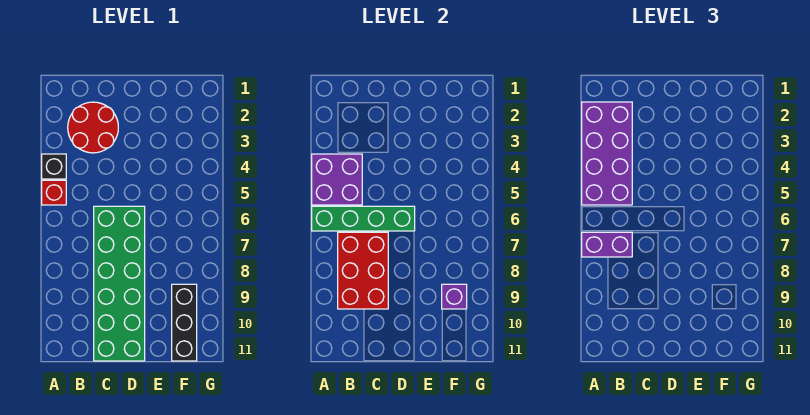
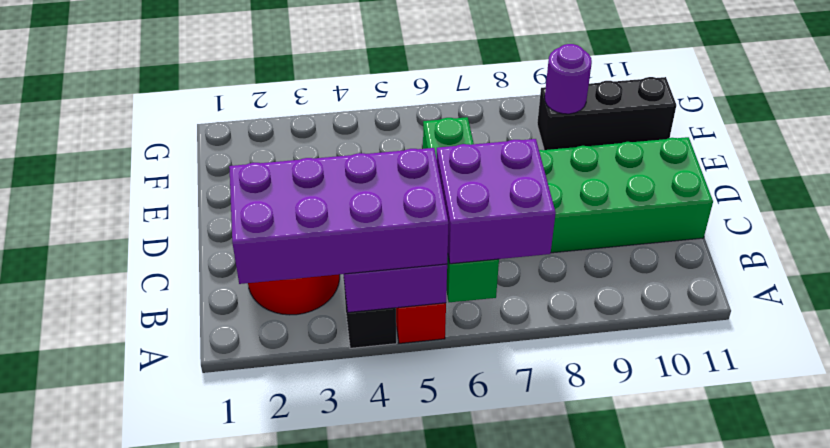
purple 1x2 brick [582,232,632,257] -> purple 2x2 brick [437,139,556,264]
red 2x3 brick [338,232,388,309] -> none
purple 1x1 brick [442,284,467,309] -> purple 1x1 round brick [545,44,592,114]

